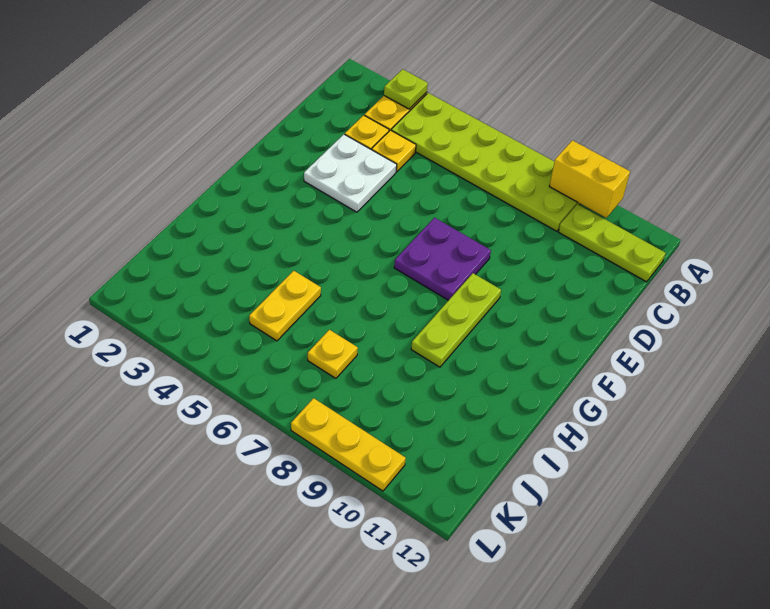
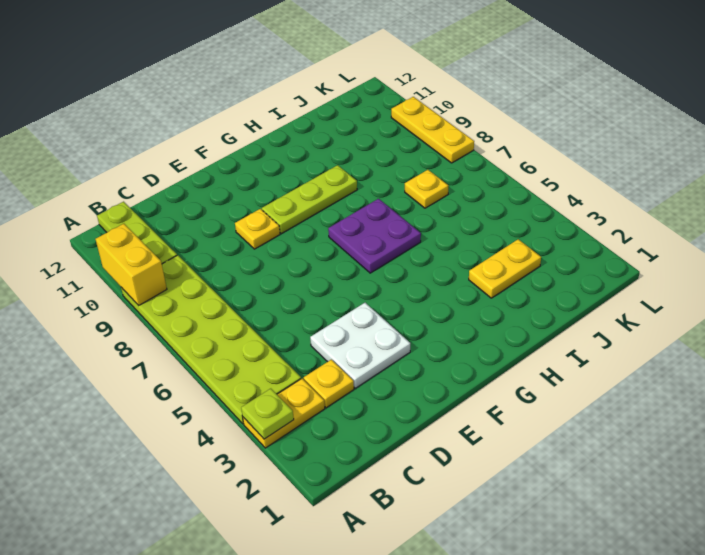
yellow 1x1 plate [372,130,416,172] -> yellow 1x1 plate moved to [235,209,280,249]
purple 2x2 plate [394,218,491,300] -> purple 2x2 plate moved to [328,199,421,273]
yellow 1x2 plate [249,271,321,341] -> yellow 1x2 plate moved to [469,239,541,298]

